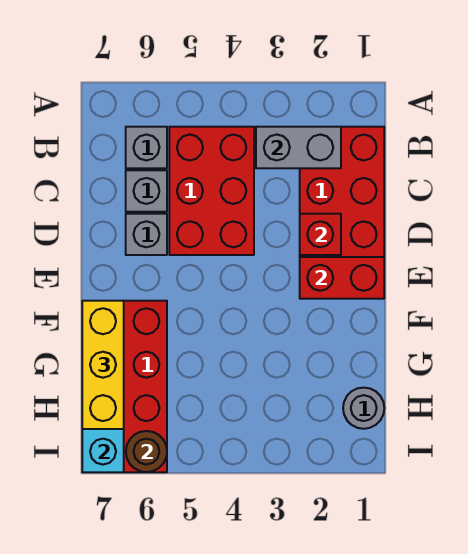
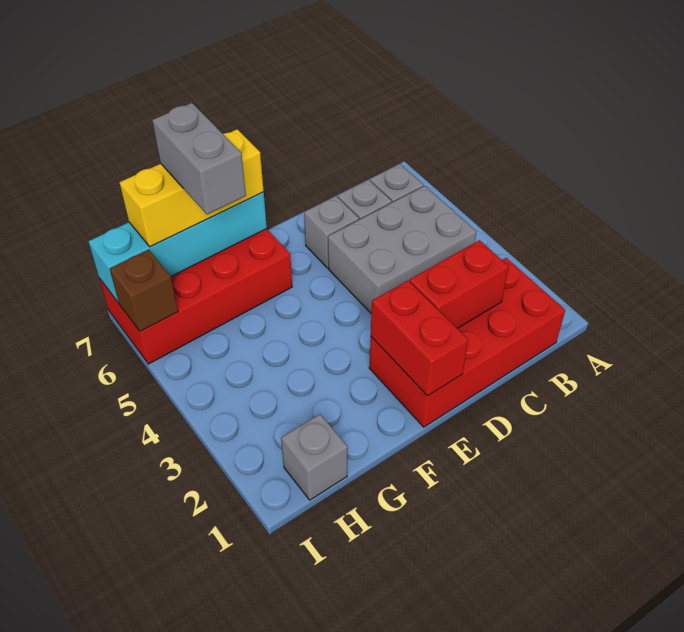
grey 1x2 brick [256,127,341,168] -> grey 1x2 brick moved to [152,103,246,215]
red 2x3 brick [169,127,254,255] -> grey 2x3 brick [328,186,476,313]
red 1x1 brick [300,214,341,255] -> red 1x2 brick [409,240,509,328]
grey 1x1 round brick [343,388,384,429] -> grey 1x1 brick [281,414,348,500]
brown 1x1 round brick [126,431,167,472] -> brown 1x1 brick [110,250,178,331]

